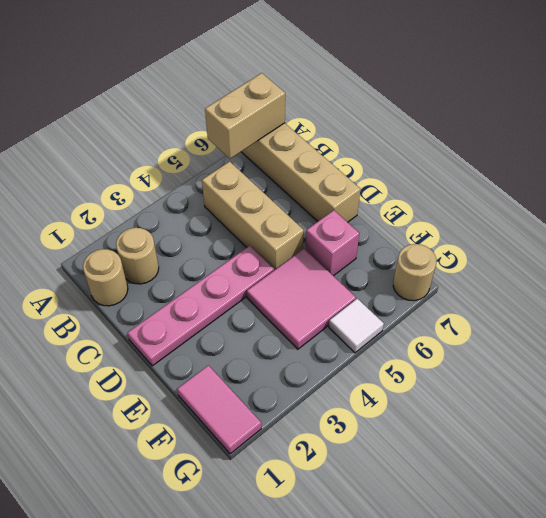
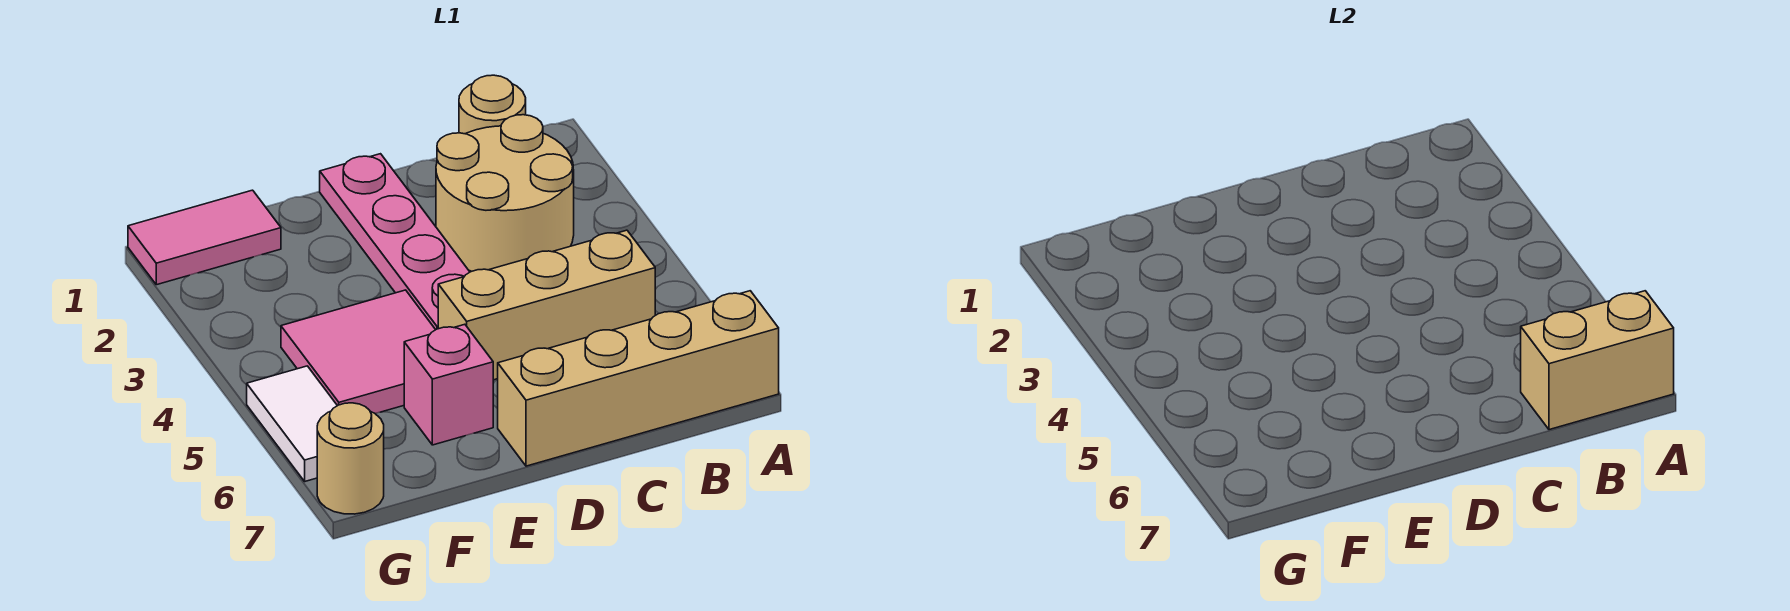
tan 1x2 brick [205,73,285,159] -> tan 1x2 brick turned to [1521,291,1674,430]
tan 1x1 round brick [116,228,159,284] -> tan 2x2 round brick [436,115,574,271]
white 1x1 tile [329,299,384,353] -> white 1x2 tile [247,366,337,481]

